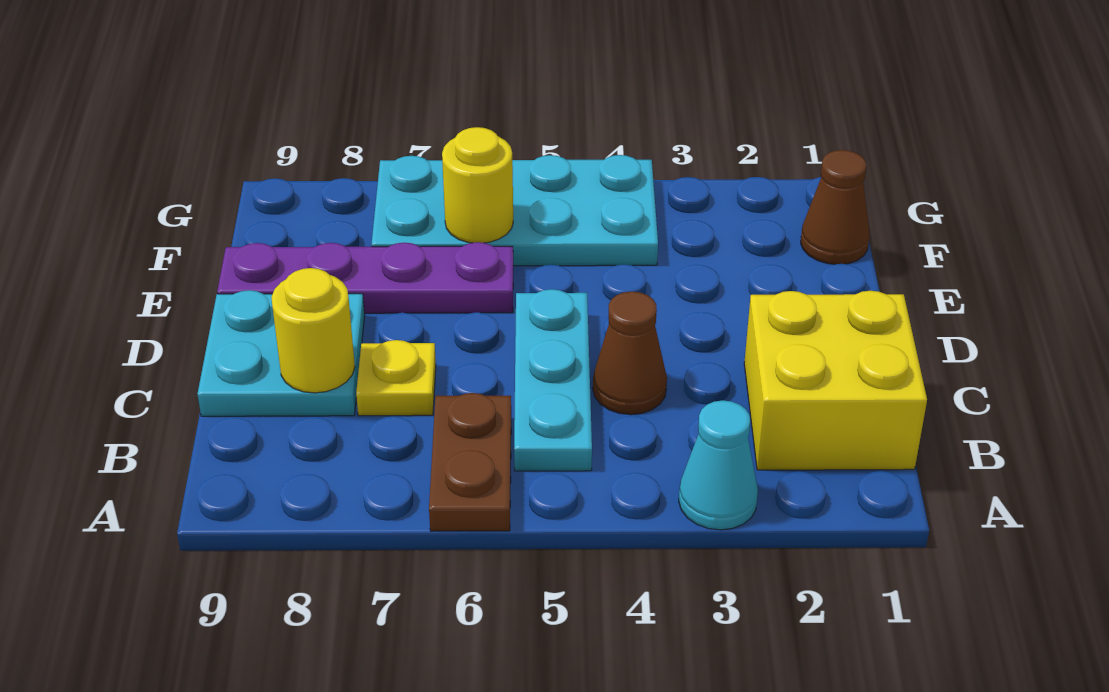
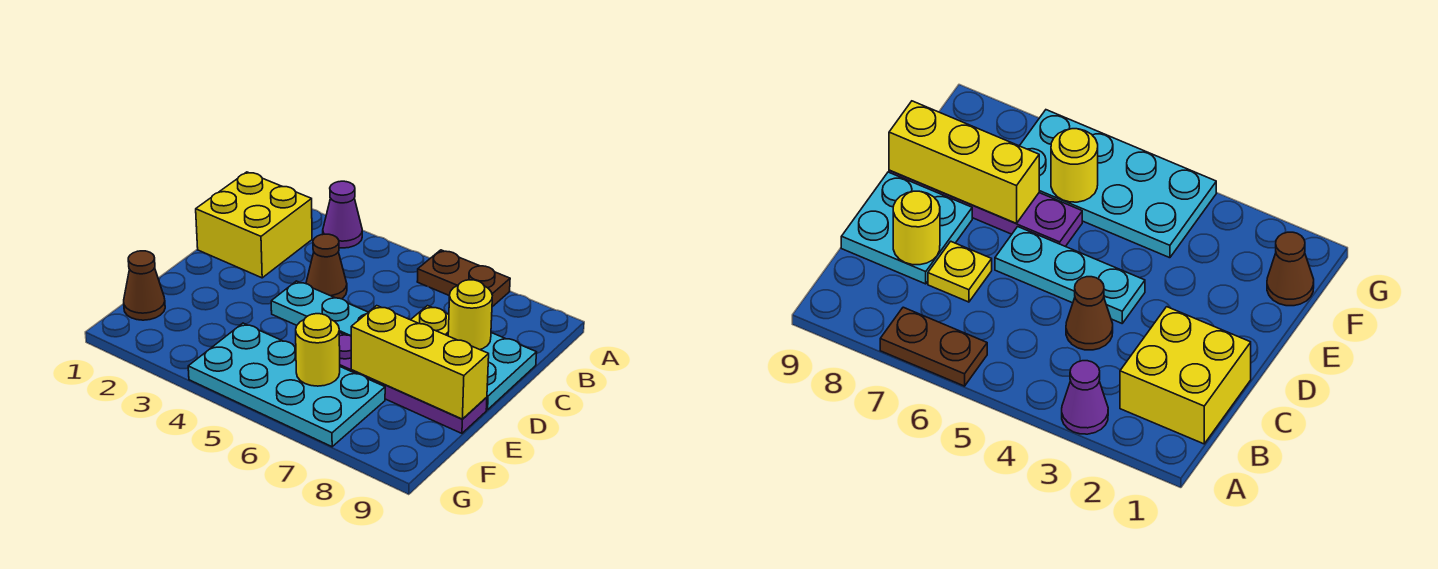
cyan 1x1 cone [679,400,758,530] -> purple 1x1 cone [323,181,362,248]
brown 1x2 plate [429,393,511,531] -> brown 1x2 plate turned to [417,250,510,307]
cyan 1x3 plate [514,289,592,471] -> cyan 1x3 plate turned to [271,281,368,336]
none -> yellow 1x3 brick [351,306,489,419]

